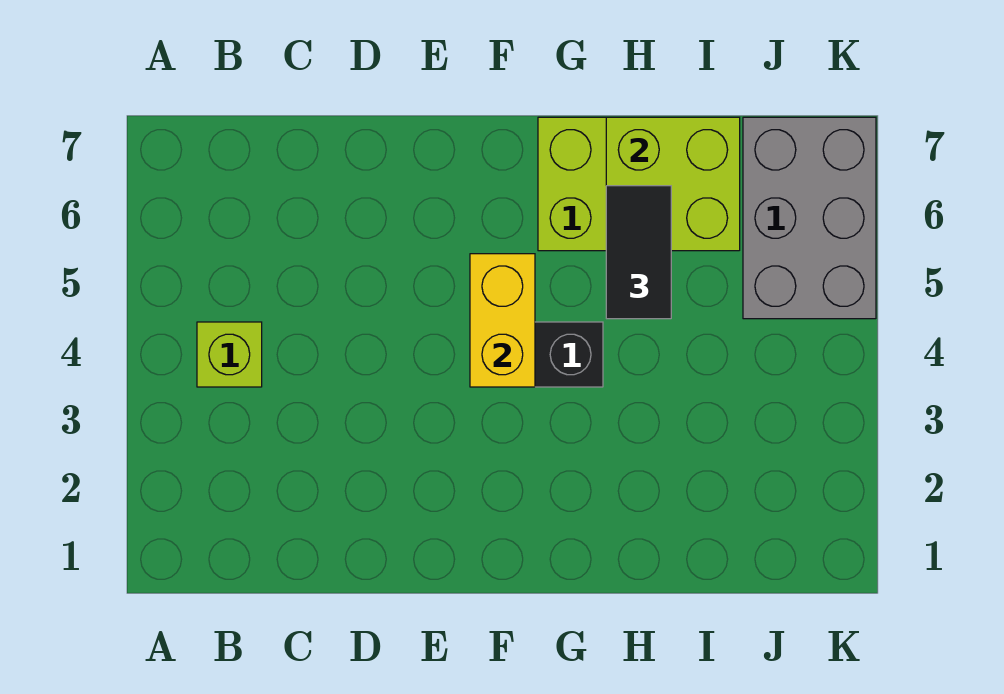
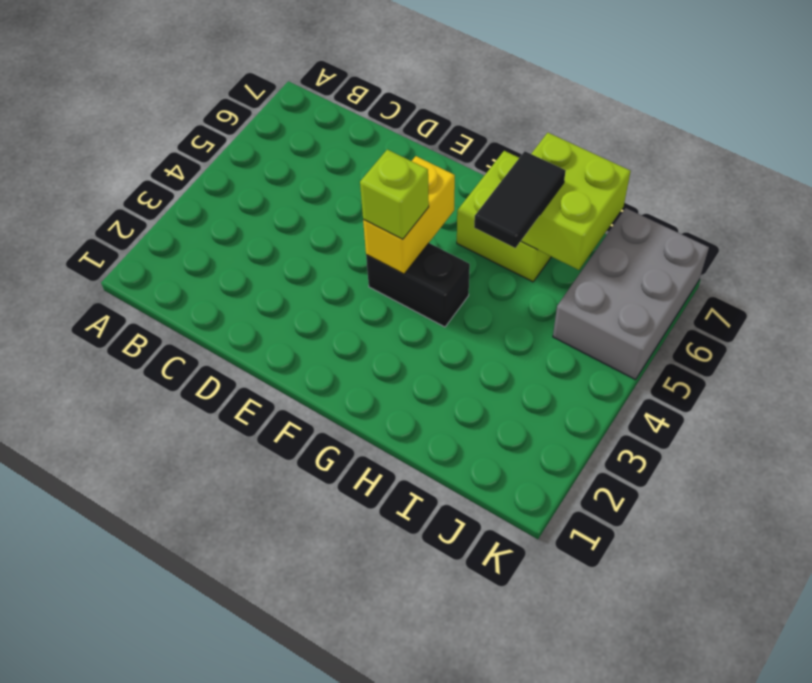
lime 1x1 brick [197,322,262,387] -> lime 1x1 brick moved to [360,150,429,239]

